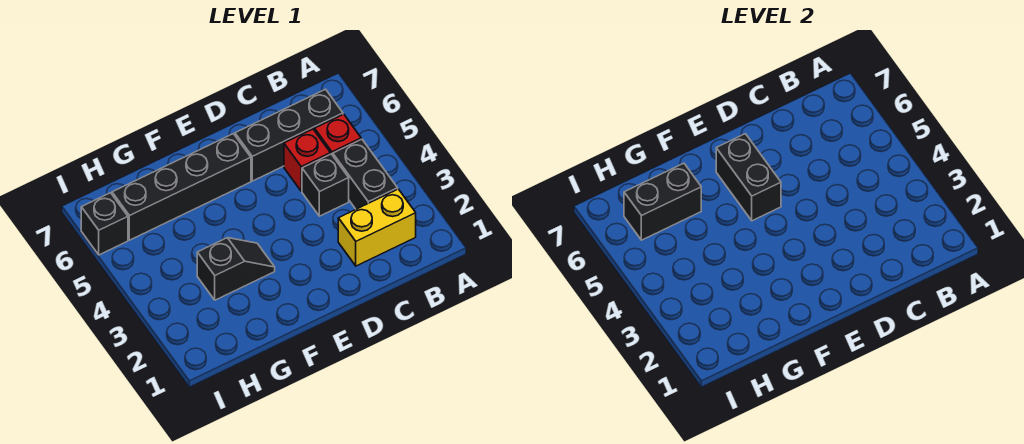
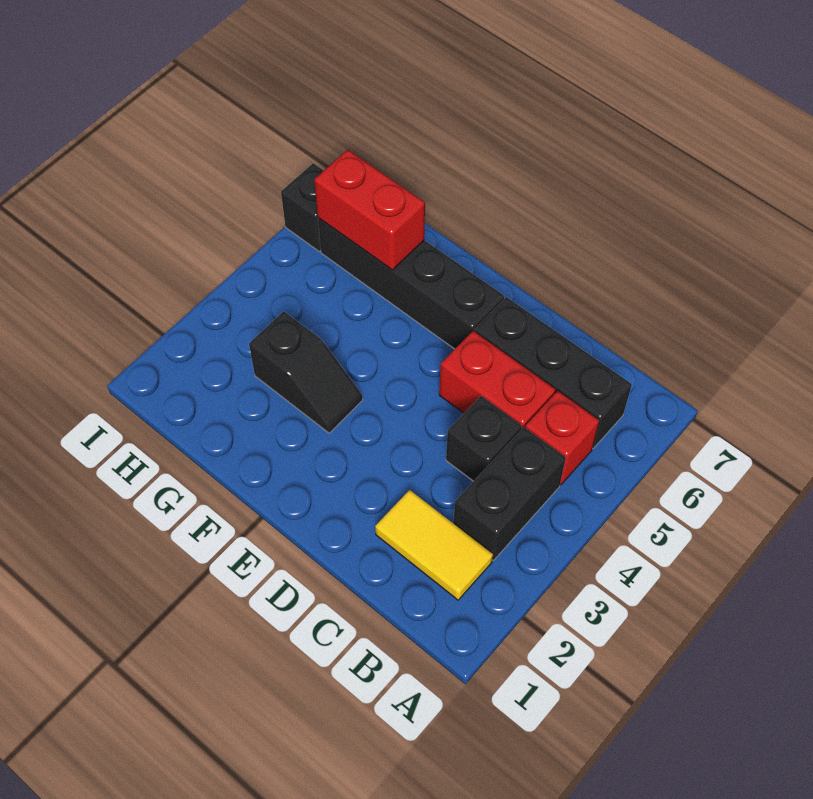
yellow 1x2 brick [338,189,416,266] -> yellow 1x2 tile [375,490,493,600]
red 1x1 brick [284,129,330,191] -> red 1x2 brick [439,331,555,430]
black 1x2 brick [716,134,781,221] -> none
black 1x2 brick [624,163,701,240] -> red 1x2 brick [314,150,425,270]

